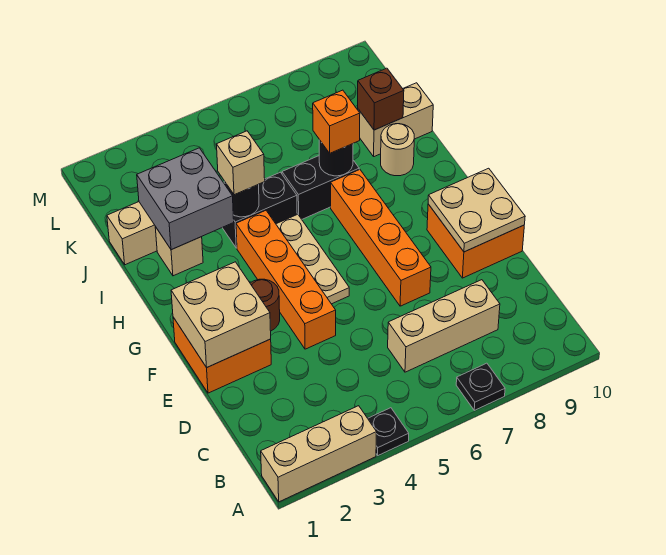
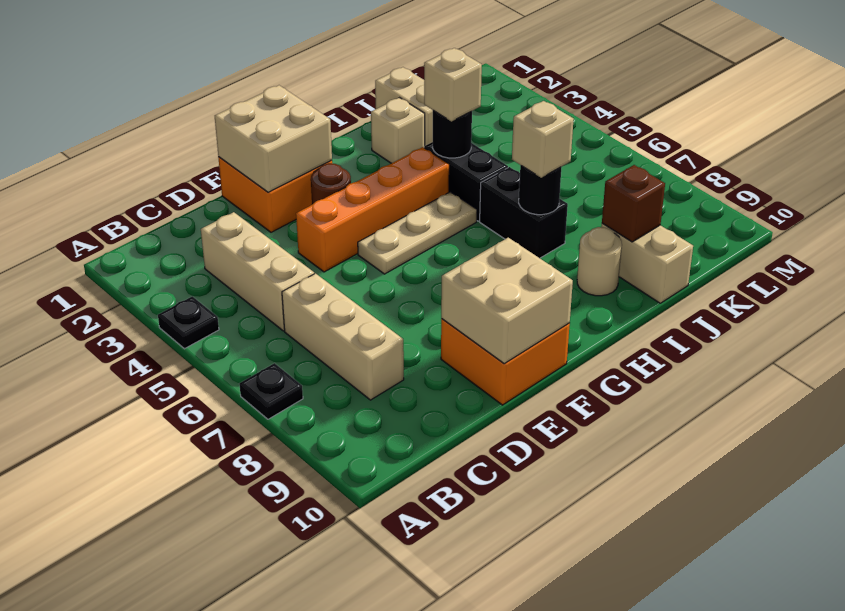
tan 1x3 brick [261,406,377,502] -> tan 1x3 brick moved to [201,212,314,331]
orange 1x4 brick [331,169,431,306] -> none
tan 2x2 plate [428,168,525,252] -> tan 2x2 brick [441,238,573,363]
grey 2x2 brick [137,148,234,250] -> none
orange 1x1 brick [313,90,360,153] -> tan 1x1 brick [512,101,574,178]

